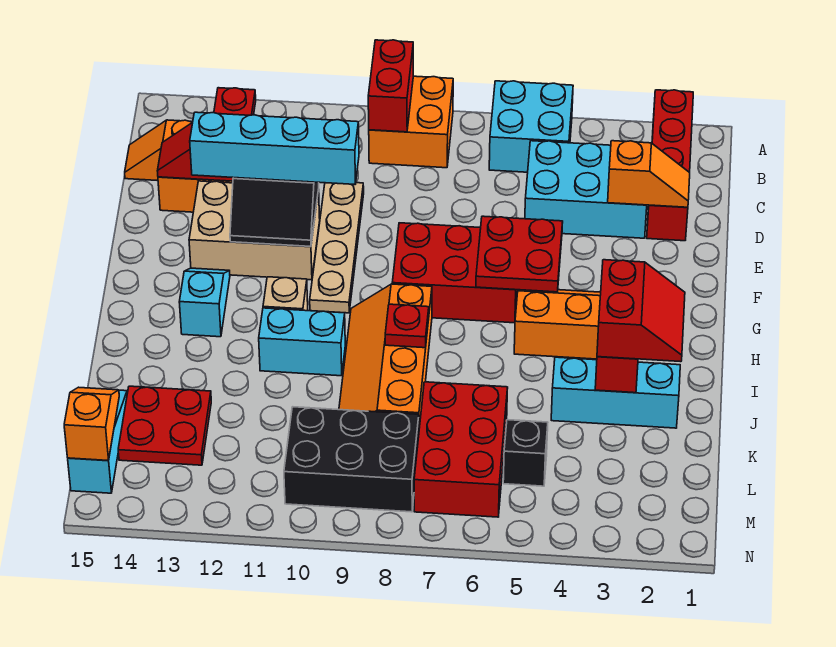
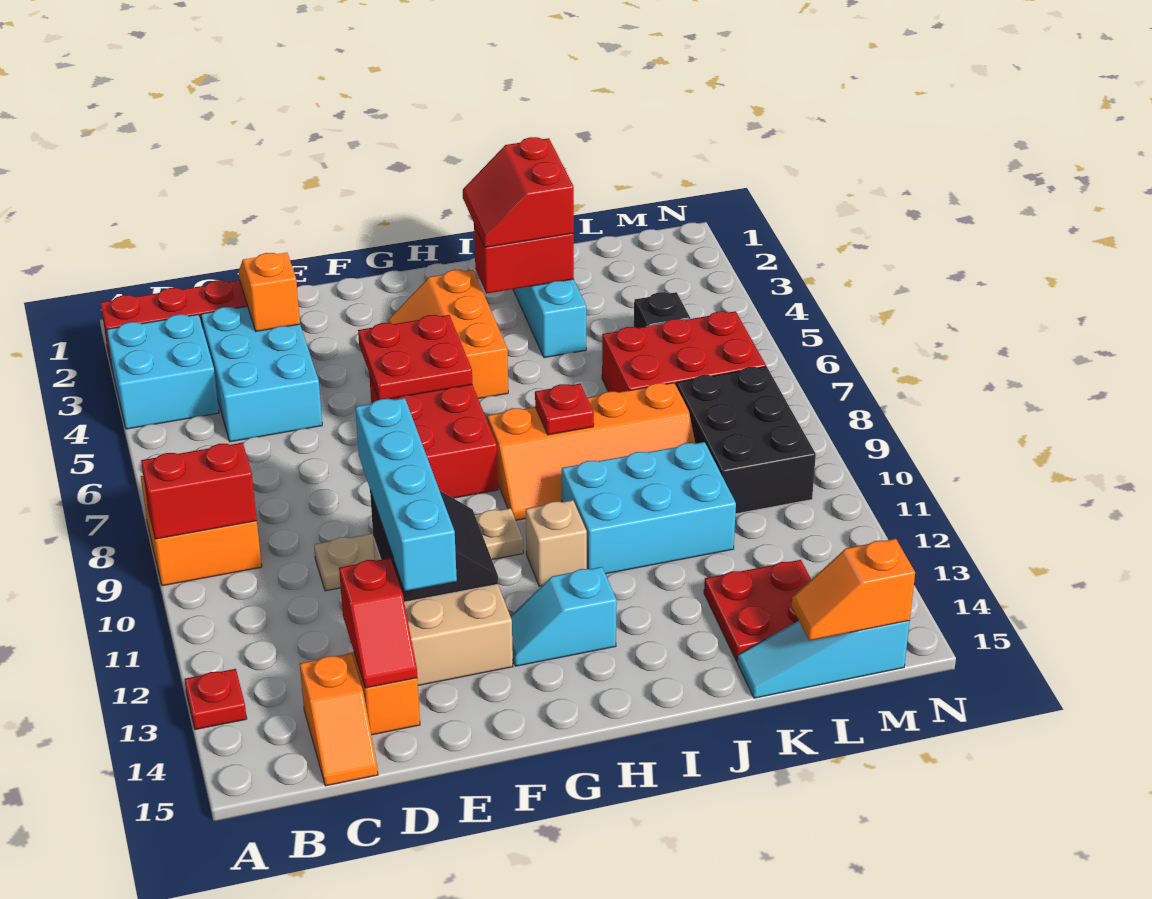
cyan 2x2 brick [489,81,573,172] -> cyan 2x2 brick moved to [107,314,219,429]
red 2x2 slope [597,260,685,362] -> red 2x2 slope turned to [463,137,574,247]
cyan 1x2 brick [259,308,345,376] -> cyan 2x3 brick [562,442,736,574]

